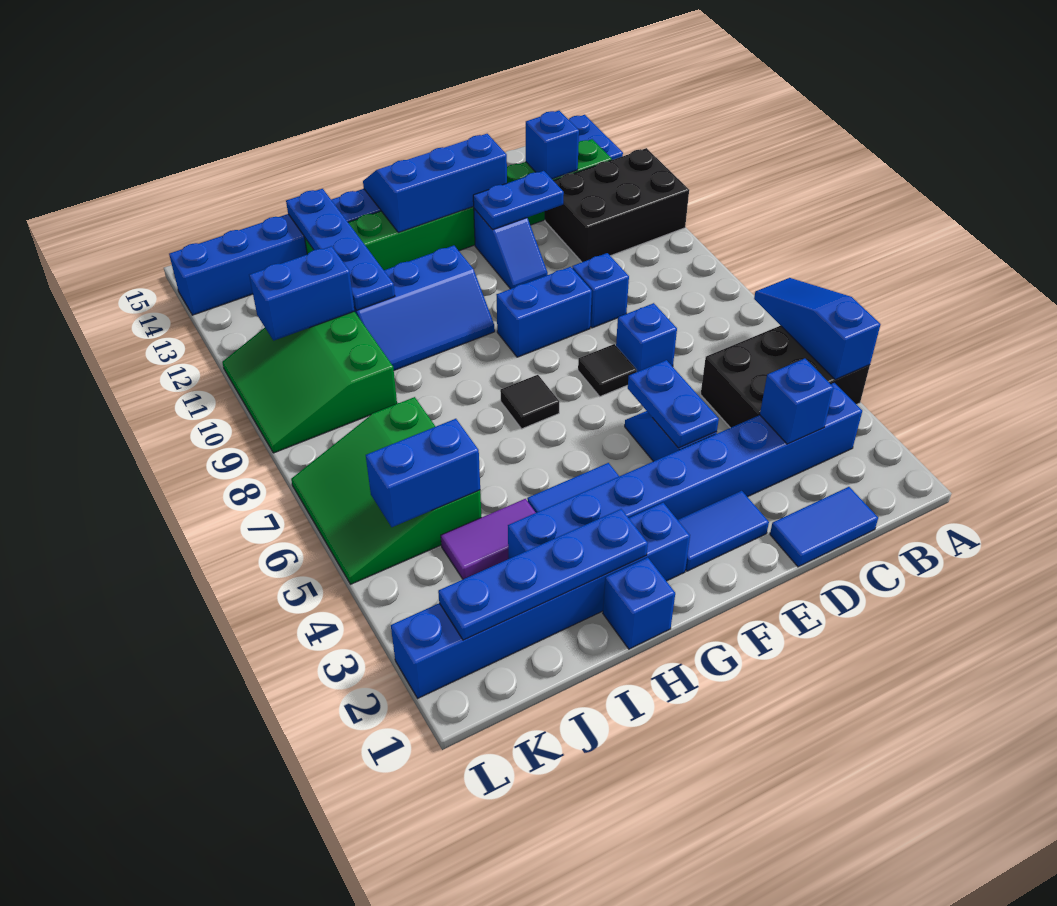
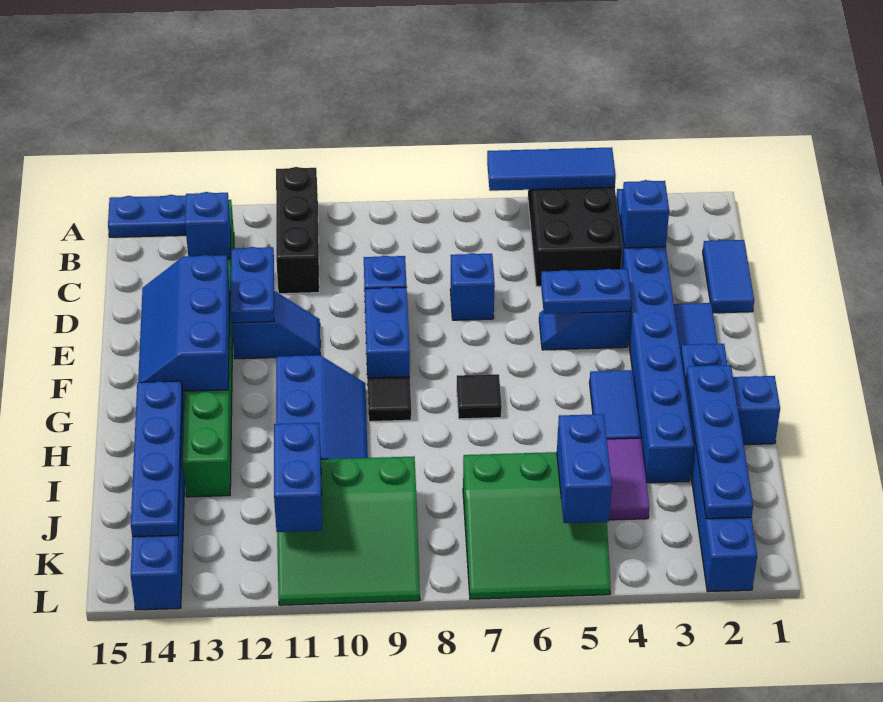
blue 1x3 slope [754,278,881,380] -> blue 1x3 tile [487,147,616,191]
black 2x3 brick [545,148,689,262] -> black 1x3 brick [276,167,319,294]
black 1x1 tile [578,344,637,396] -> black 1x1 tile moved to [367,377,411,422]
blue 1x4 plate [286,189,395,310] -> blue 1x4 plate turned to [131,381,183,537]

